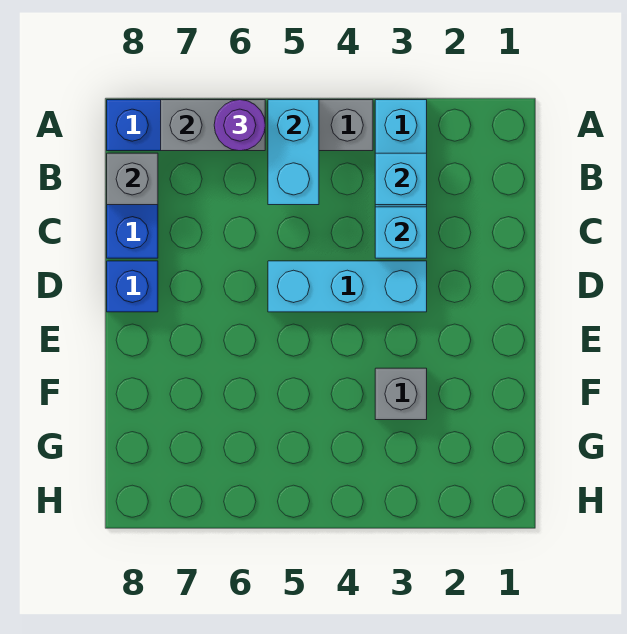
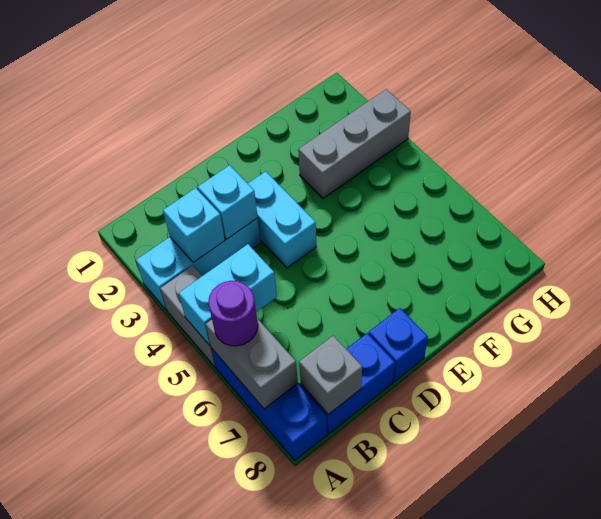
cyan 1x3 brick [268,261,427,312] -> cyan 1x2 brick [248,171,316,268]
grey 1x1 brick [375,368,427,420] -> grey 1x3 brick [298,89,411,199]

